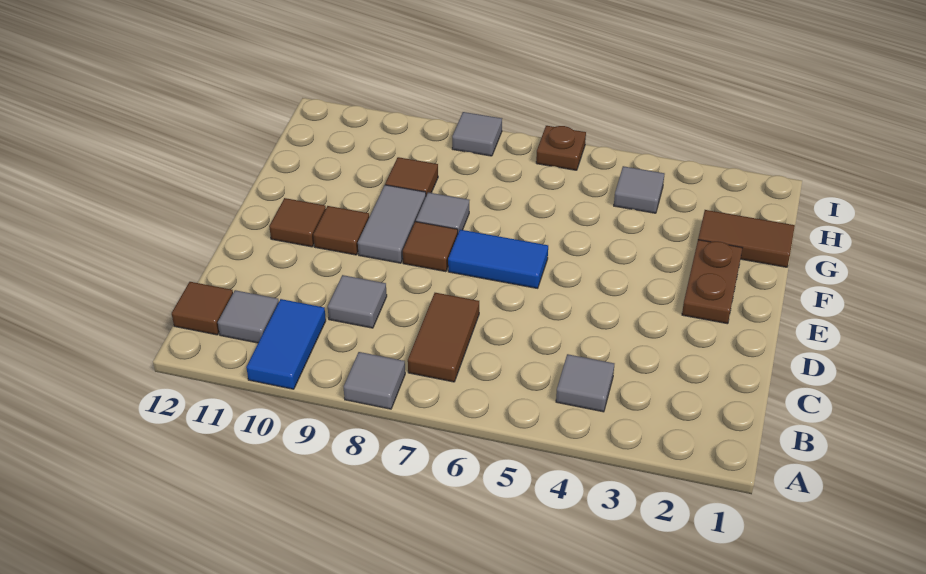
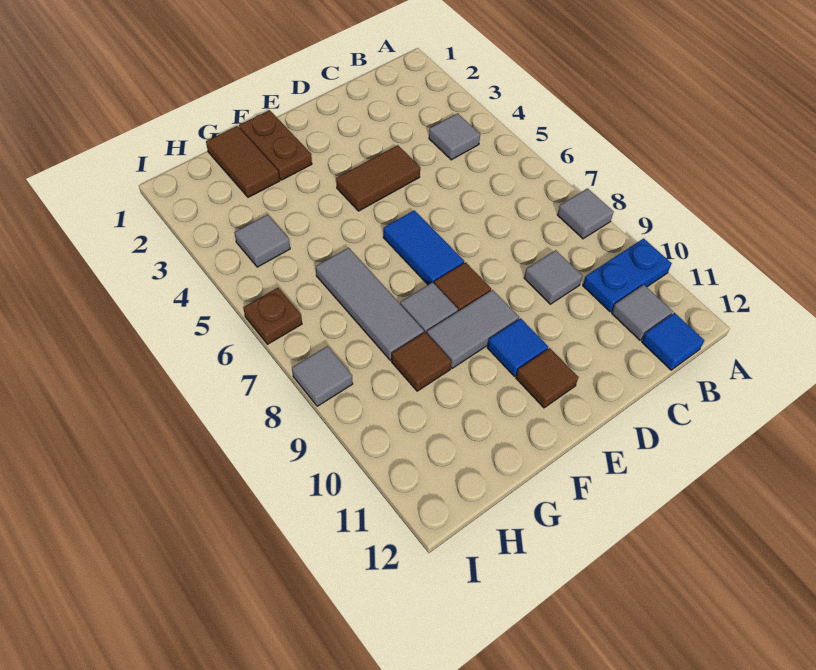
blue 1x2 tile [246,299,326,389] -> blue 1x2 plate [583,238,672,312]
brown 1x2 tile [408,293,479,382] -> brown 1x2 tile moved to [336,145,420,211]
brown 1x1 tile [172,282,233,335] -> blue 1x1 tile [642,313,704,370]
brown 1x2 plate [682,240,742,324] -> brown 1x2 plate turned to [239,110,312,180]
brown 1x1 tile [313,206,369,255] -> blue 1x1 tile [487,318,548,376]
none -> grey 1x3 tile [316,248,424,360]

